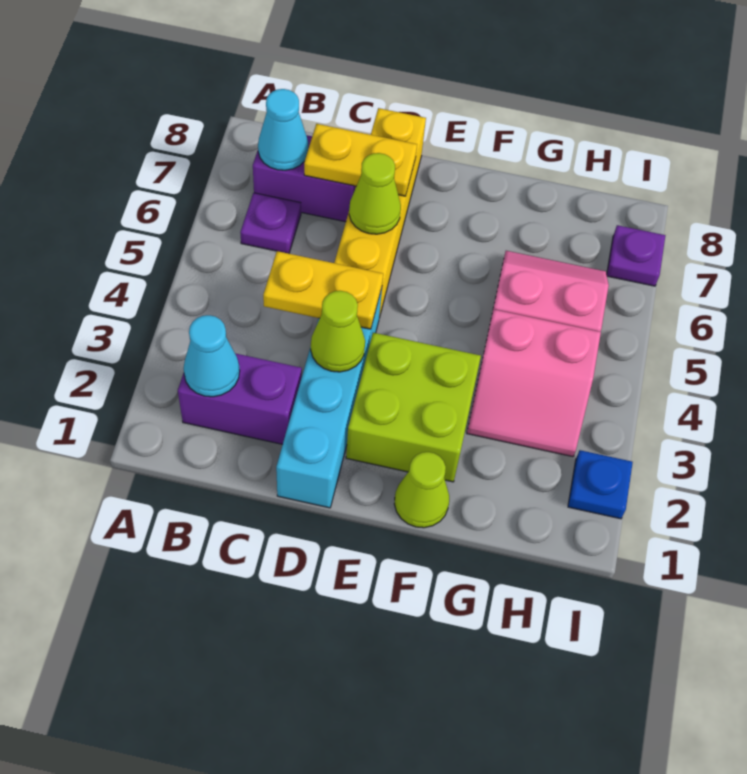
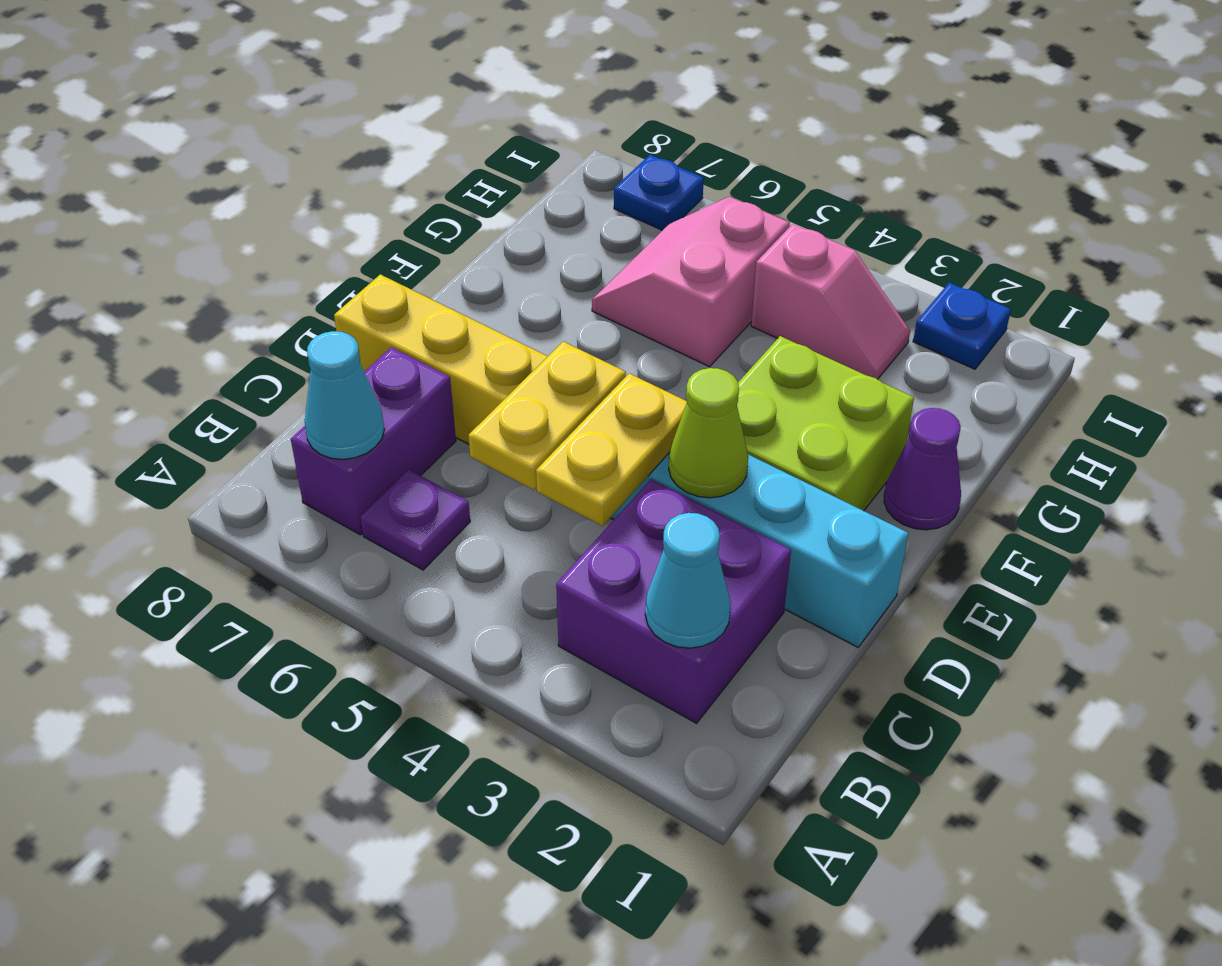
purple 1x2 brick [178,353,302,444] -> purple 2x2 brick [556,479,791,723]
yellow 1x2 plate [304,124,417,196] -> yellow 1x2 plate moved to [468,342,626,490]
lime 1x1 cone [349,153,401,234] -> none
lime 1x1 cone [394,452,449,528] -> purple 1x1 cone [884,408,961,530]
pink 2x2 slope [467,309,601,457] -> pink 1x2 slope [751,224,910,379]
purple 1x1 plate [607,225,665,286] -> blue 1x1 plate [614,155,704,230]

